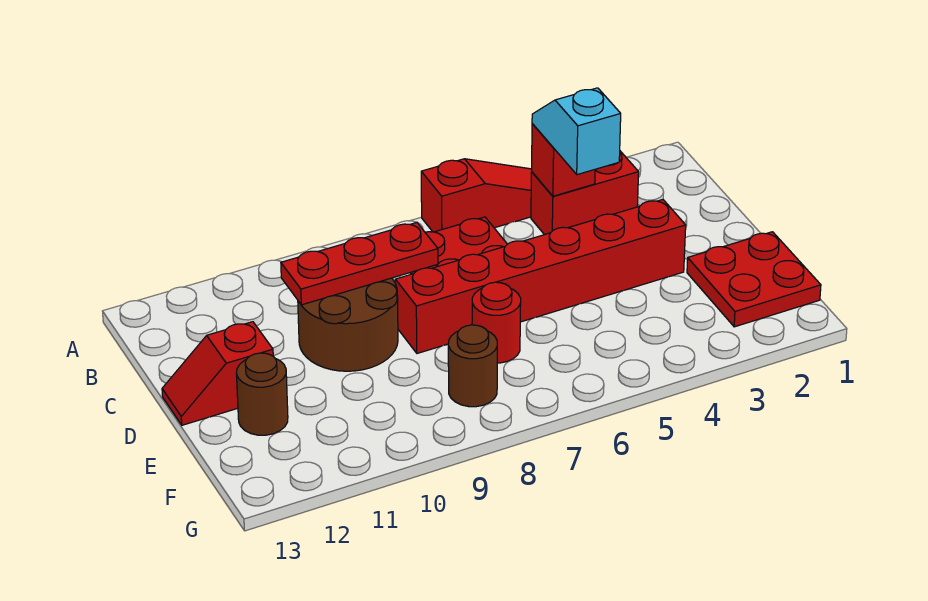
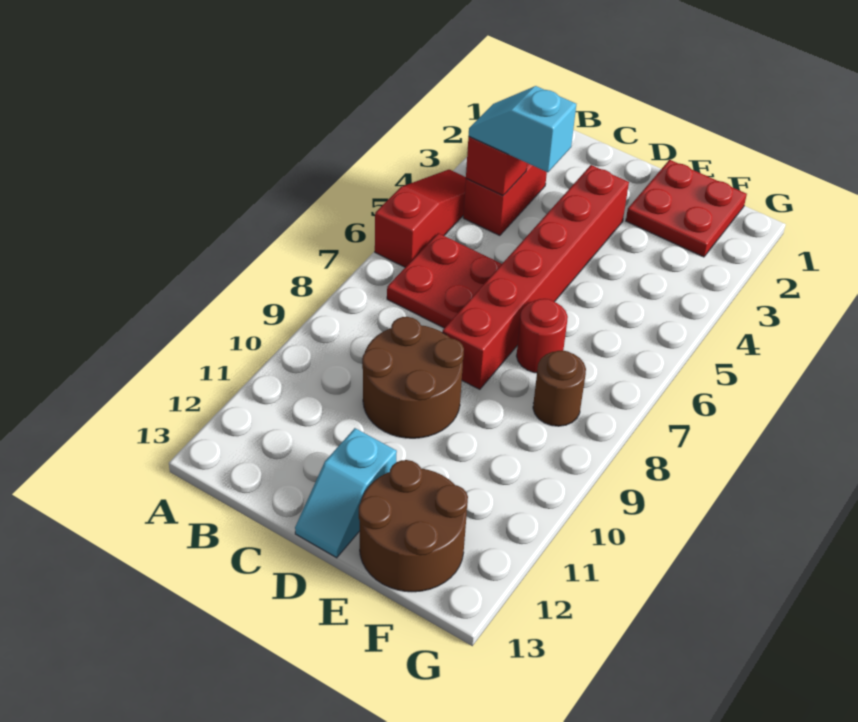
red 1x3 plate [281,223,438,305] -> none
red 1x2 slope [162,322,273,425] -> cyan 1x2 slope [295,428,397,558]
brown 1x1 round brick [237,353,288,435] -> brown 2x2 round brick [359,460,468,592]

